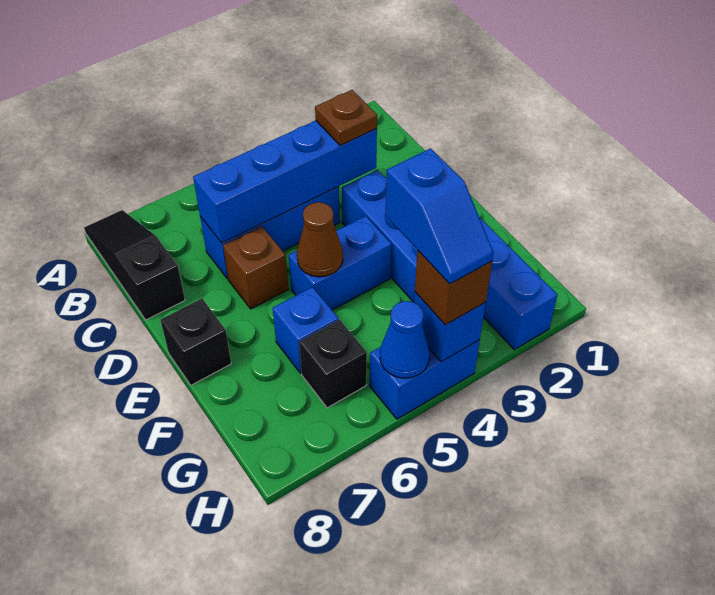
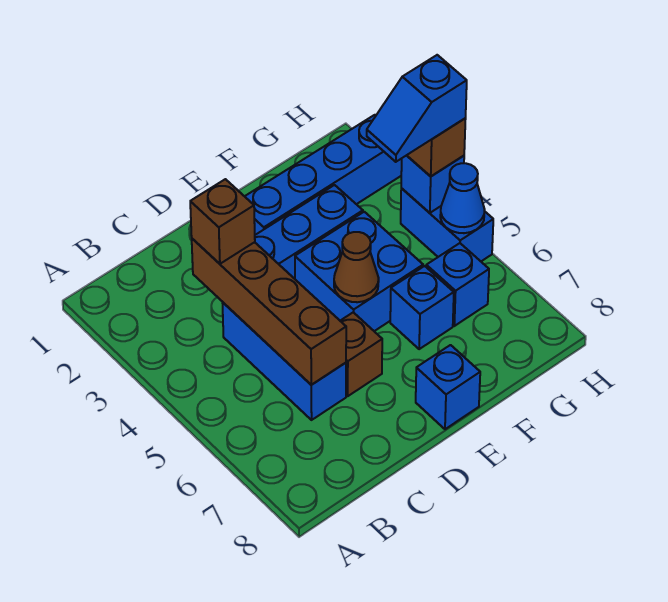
black 1x3 slope [84,210,185,320] -> none
blue 1x4 brick [193,121,377,243] -> brown 1x4 brick [192,239,346,385]
brown 1x1 plate [315,90,377,145] -> brown 1x1 brick [190,179,255,264]
blue 1x2 brick [289,216,391,310] -> blue 2x2 brick [295,212,423,331]
black 1x1 brick [160,299,231,385] -> blue 1x1 brick [416,345,480,429]
blue 1x2 slope [385,148,494,284] -> blue 1x2 slope turned to [367,55,467,162]
black 1x1 brick [299,320,367,408] -> blue 1x1 brick [426,243,489,326]

